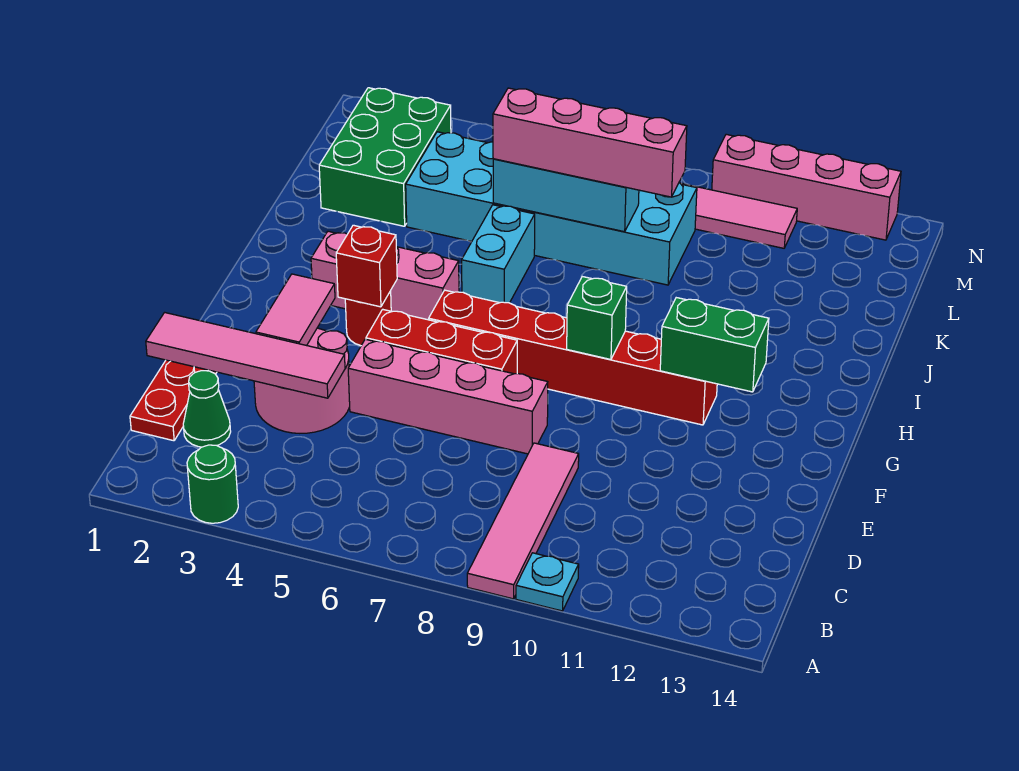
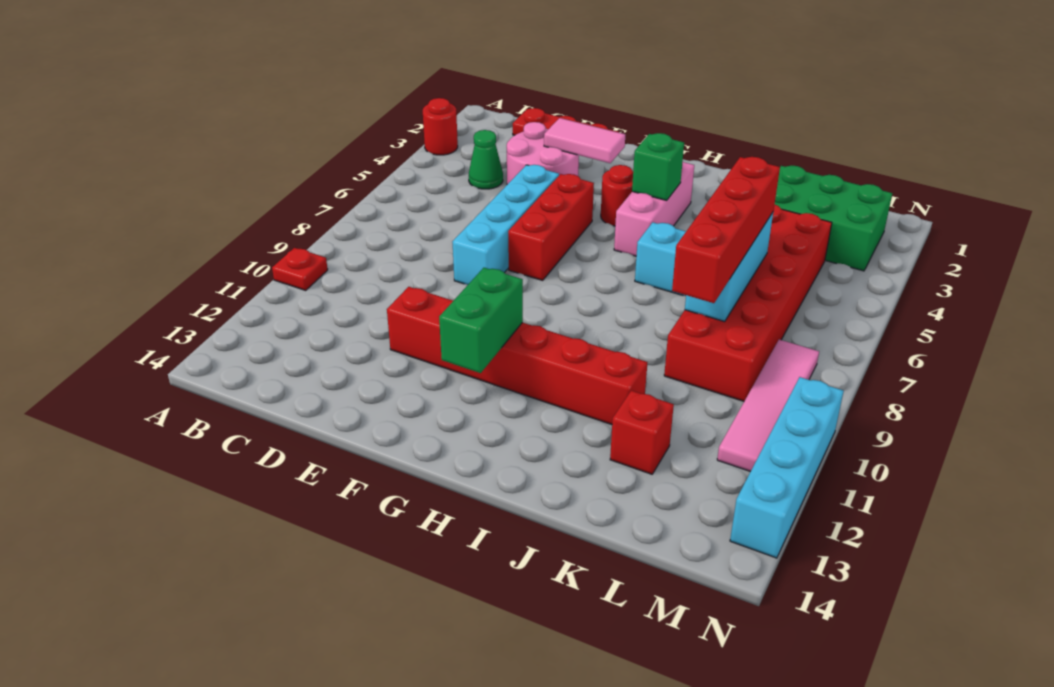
green 1x1 round brick [187,445,238,523] -> red 1x1 round brick [423,98,458,155]
pink 1x4 tile [467,443,579,599] -> none
cyan 1x1 plate [516,553,579,611] -> red 1x1 plate [272,248,328,291]
green 1x1 cone [183,371,231,447] -> green 1x1 cone moved to [469,130,503,189]
pink 1x4 tile [146,312,345,398] -> none
pink 1x4 brick [348,339,548,454] -> cyan 1x4 brick [452,165,559,285]
red 1x1 brick [336,225,397,307] -> red 1x1 brick moved to [610,390,674,474]
red 1x6 brick [429,290,717,425] -> red 1x6 brick turned to [387,287,647,425]
green 1x1 brick [567,277,627,359] -> green 1x1 brick moved to [632,133,684,200]
cyan 2x6 brick [406,132,697,285] -> red 2x6 brick [664,204,832,401]
pink 1x4 brick [493,88,687,197] -> red 1x4 brick [672,157,780,303]
pink 1x4 brick [712,134,901,240] -> cyan 1x4 brick [730,377,844,558]

